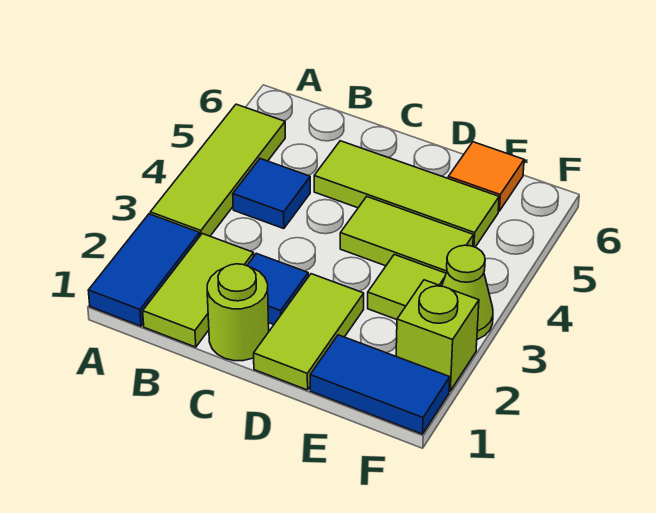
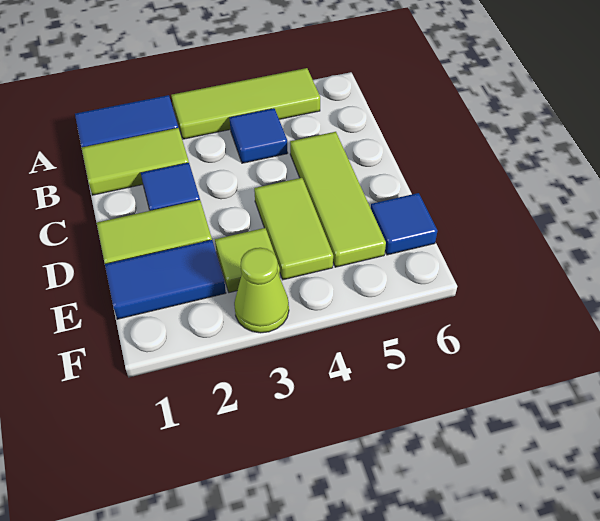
lime 1x1 round brick [207,264,269,361] -> none
blue 1x2 tile [310,335,450,434] -> blue 1x2 tile turned to [105,240,226,319]
orange 1x1 tile [448,142,524,211] -> blue 1x1 tile [371,193,437,255]
lime 1x1 brick [396,280,479,391] -> none

